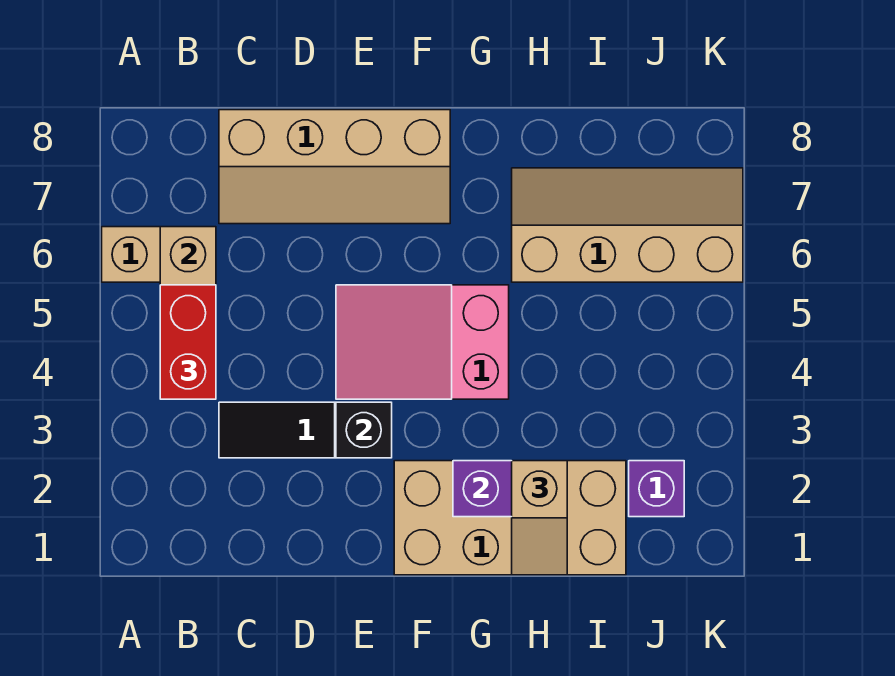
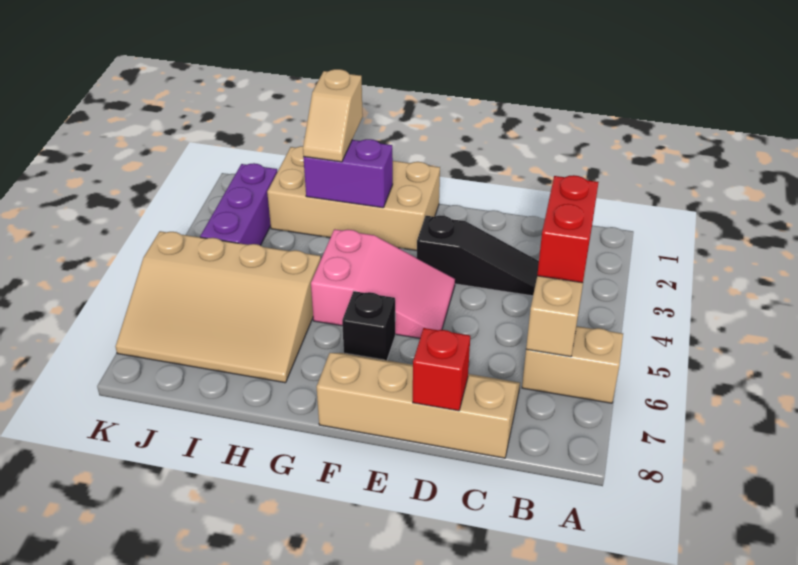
none -> red 1x1 brick [413,328,470,411]
black 1x1 brick [336,402,392,458] -> black 1x1 brick moved to [342,291,395,360]
tan 1x2 slope [512,461,567,575] -> tan 1x2 slope turned to [303,69,363,162]
tan 2x4 slope [512,168,743,282] -> tan 3x4 slope [116,231,321,383]
purple 1x1 brick [629,461,684,517] -> purple 1x3 brick [200,163,277,245]

